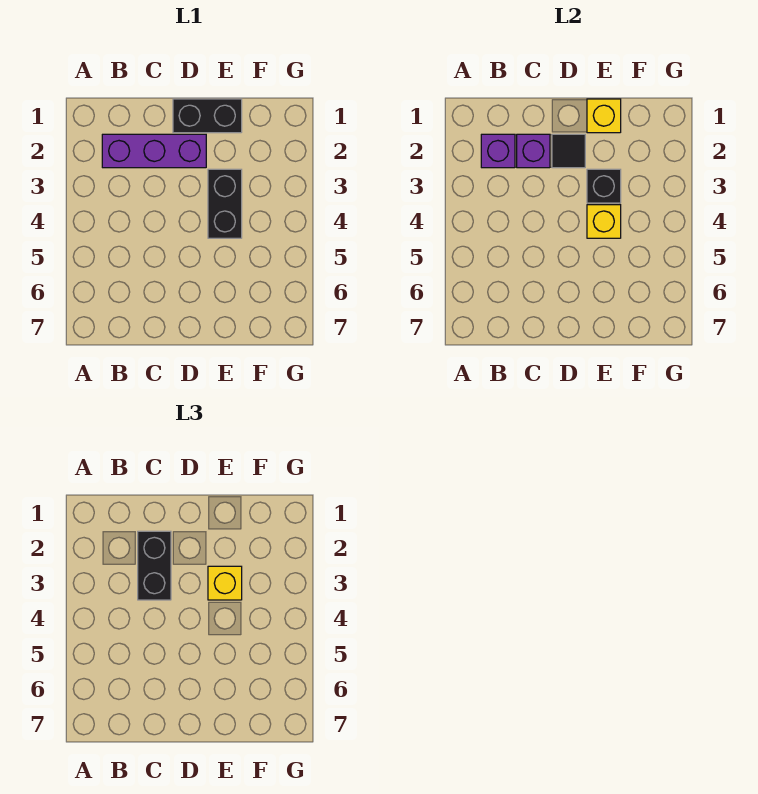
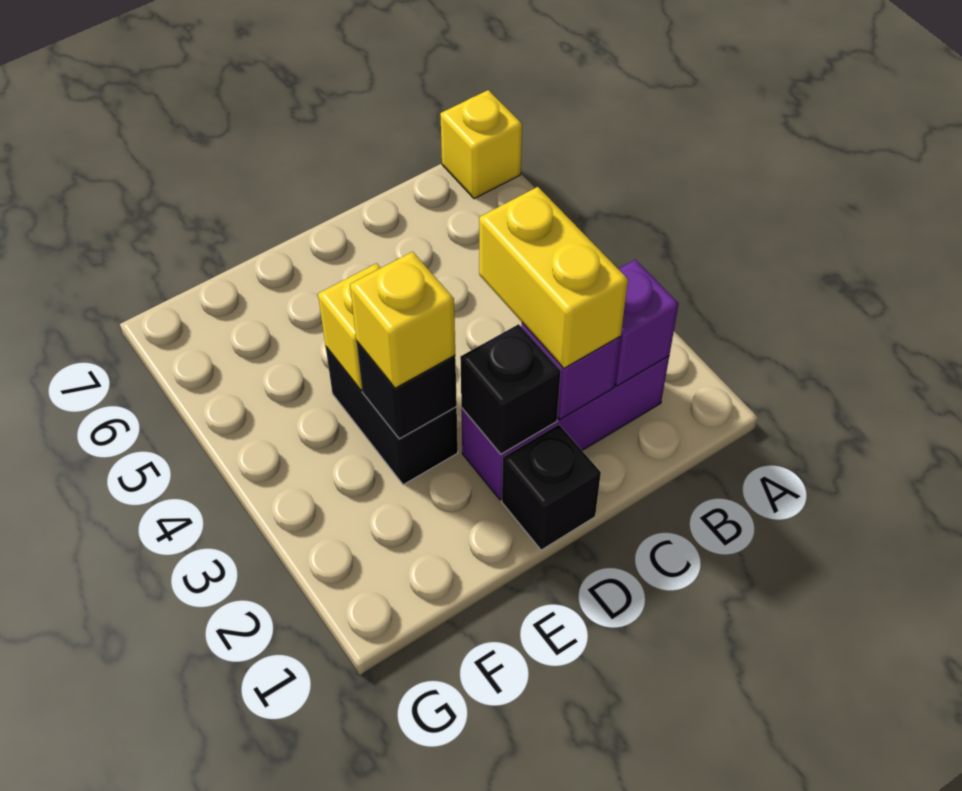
black 1x2 brick [138,531,171,600] -> yellow 1x2 brick [479,187,628,368]
black 1x2 brick [173,99,242,133] -> black 1x1 brick [502,425,601,550]
black 1x1 tile [552,134,585,168] -> black 1x1 brick [460,324,561,454]
yellow 1x1 brick [587,99,621,133] -> yellow 1x1 brick moved to [440,90,522,199]

